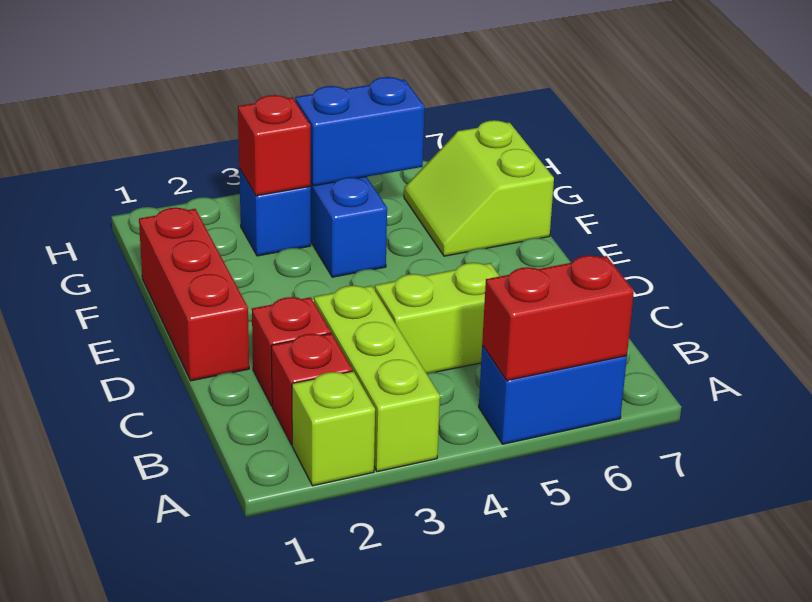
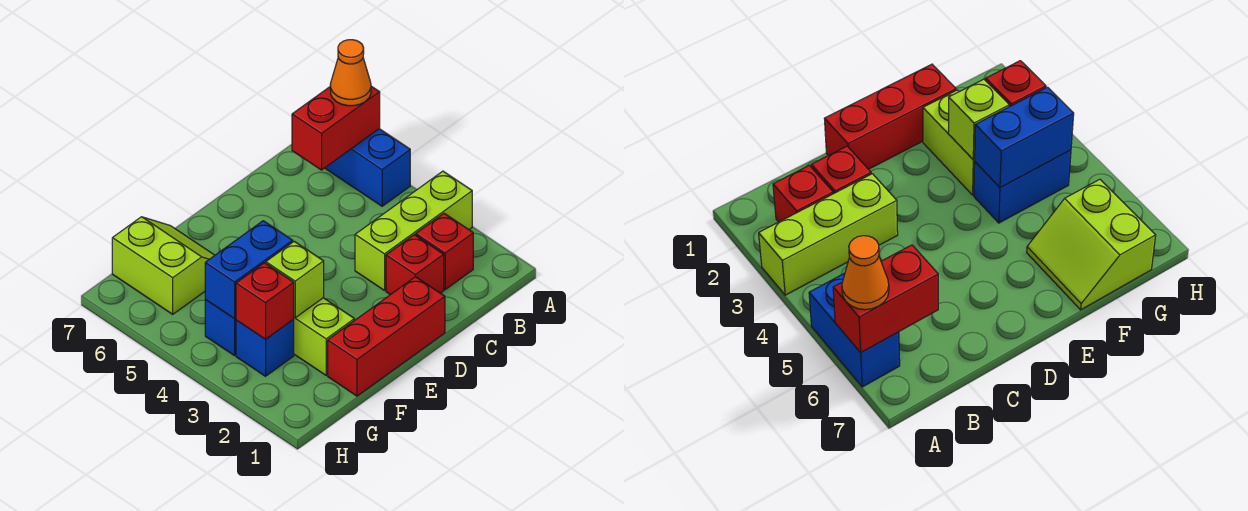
lime 1x1 brick [292,371,375,486] -> lime 1x1 brick moved to [266,241,324,318]
red 1x2 brick [482,255,634,381] -> red 1x2 brick turned to [292,86,380,170]
none -> orange 1x1 cone [330,40,371,106]
lime 1x2 brick [374,263,500,373] -> lime 1x2 brick moved to [294,298,354,375]
lime 2x2 slope [404,120,554,256] -> lime 2x2 slope turned to [112,217,215,314]
blue 1x2 brick [295,77,425,186] -> blue 1x2 brick turned to [205,221,293,319]

